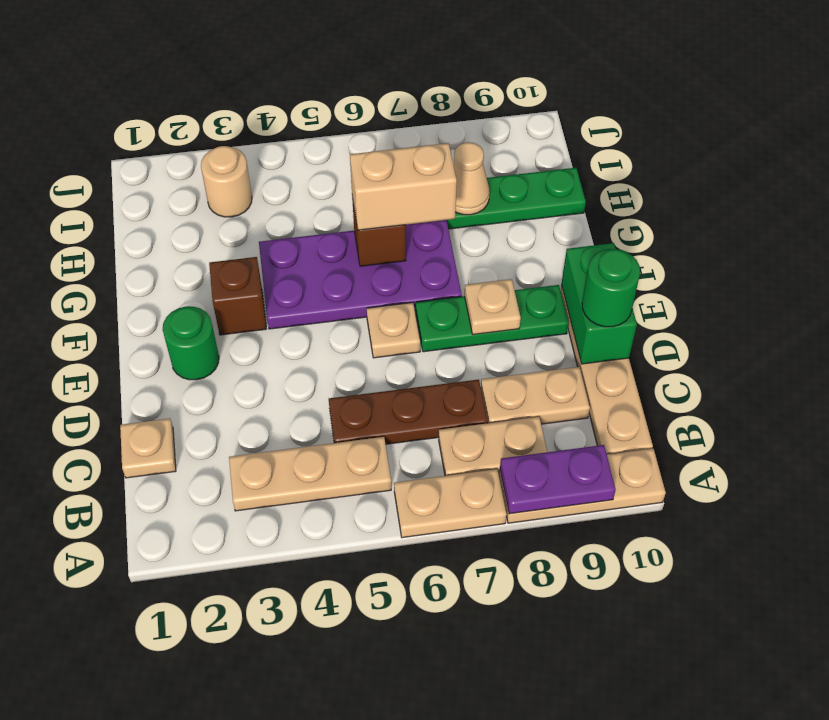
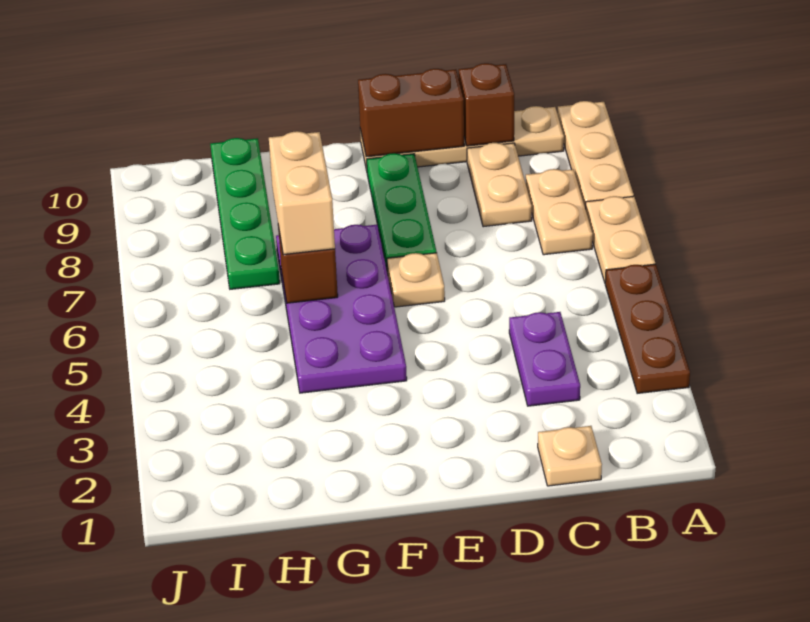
purple 1x2 plate [500,445,616,514] -> purple 1x2 plate moved to [509,312,580,406]
tan 1x3 plate [229,437,391,511] -> none
brown 1x3 plate [329,380,488,444] -> brown 1x3 plate moved to [605,264,690,393]
green 1x2 brick [561,243,637,364] -> brown 1x2 brick [358,69,464,157]
green 1x1 round brick [582,249,640,327] -> none
green 1x1 round brick [163,306,219,380] -> none
tan 1x1 plate [465,279,521,335] -> none
brown 1x1 brick [209,257,266,335] -> brown 1x1 brick moved to [459,63,514,146]
tan 1x1 cone [453,142,490,215] -> none
tan 1x1 round brick [201,146,252,217] -> none

